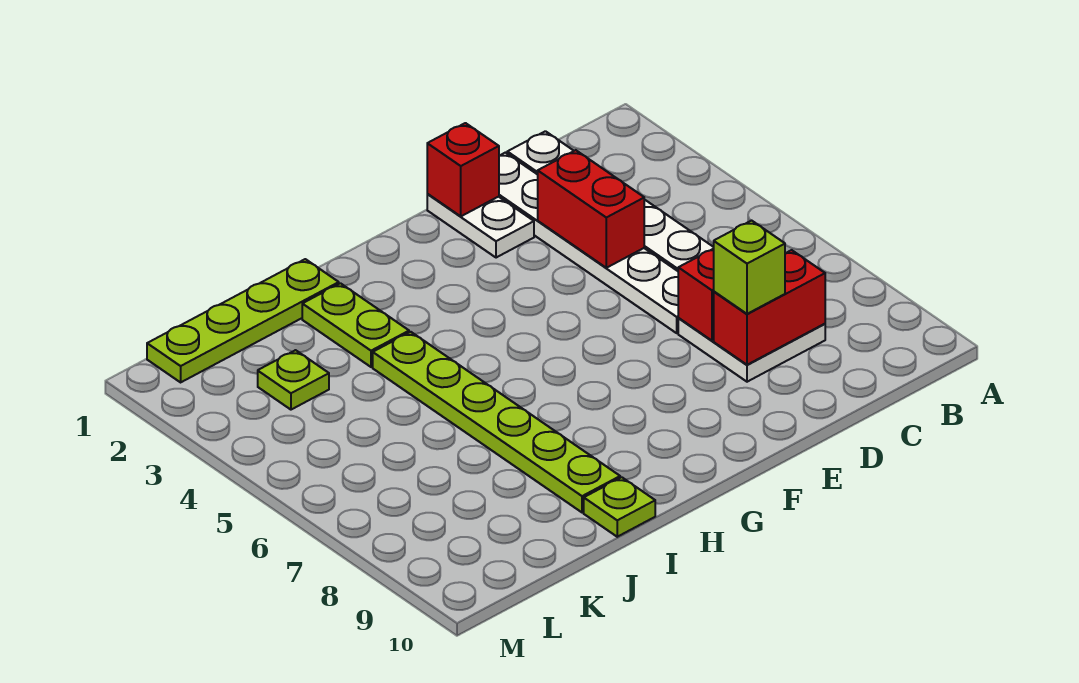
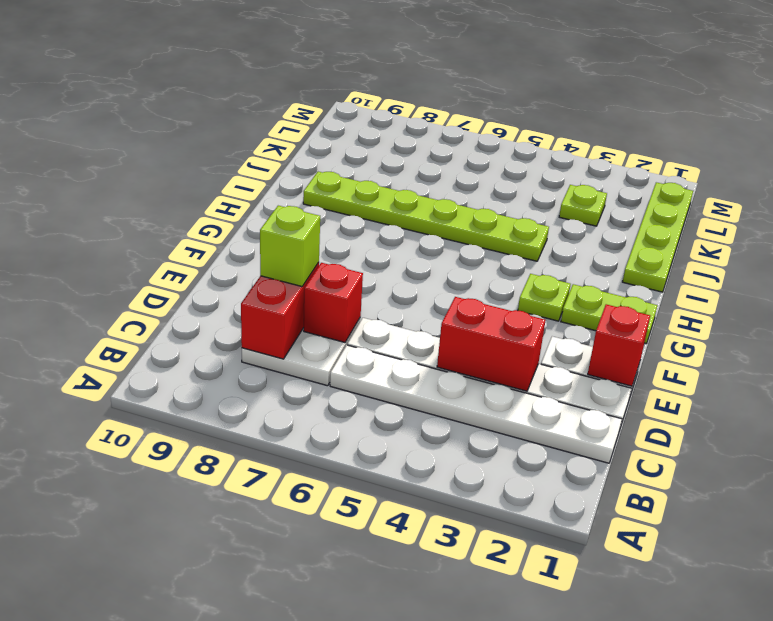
lime 1x2 plate [302,283,409,367] -> lime 1x2 plate moved to [561,284,657,344]
lime 1x1 plate [584,477,655,537] -> lime 1x1 plate moved to [518,274,571,321]

